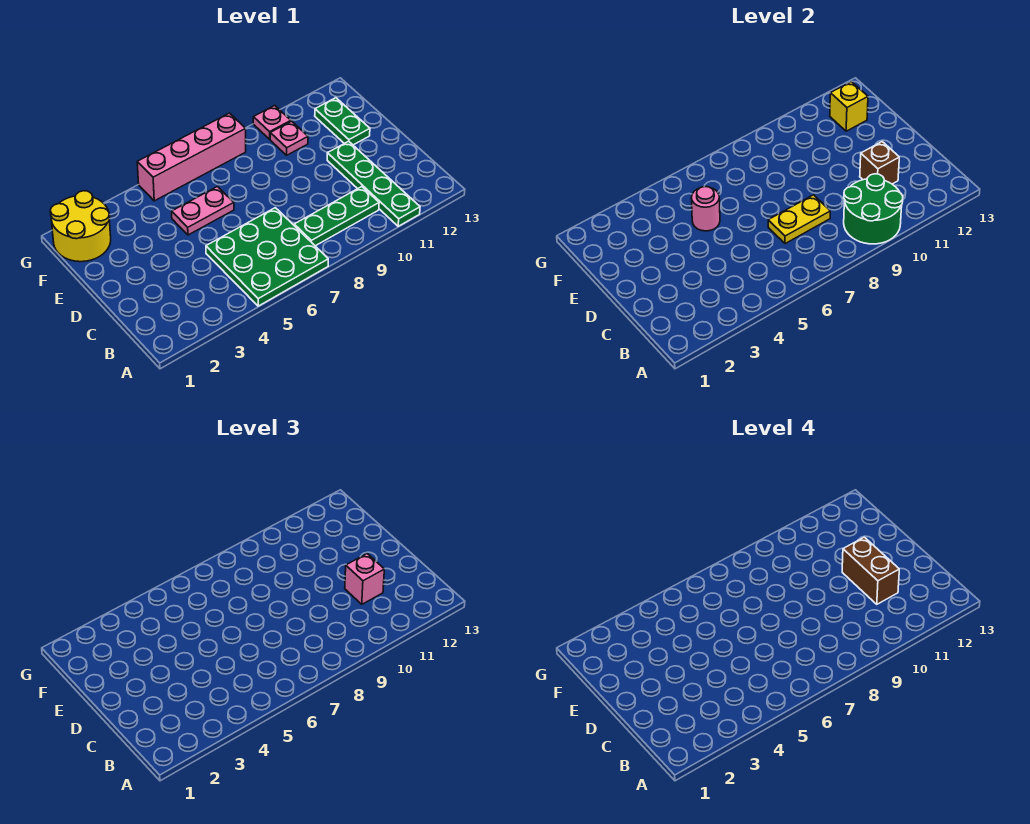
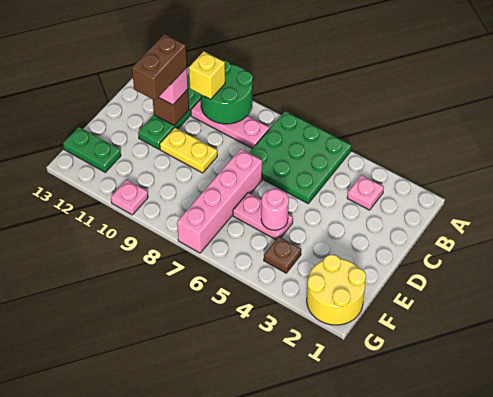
green 1x3 plate [294,187,379,246] -> pink 1x3 plate [191,99,269,149]
yellow 1x2 plate [768,195,830,244] -> yellow 1x2 plate moved to [160,127,217,173]
green 1x2 plate [315,98,370,145] -> green 1x2 plate turned to [63,127,121,172]
none -> brown 1x1 plate [264,237,301,273]
pink 1x1 plate [270,121,308,155] -> pink 1x1 plate moved to [347,175,384,210]
yellow 1x1 brick [830,81,868,131] -> yellow 1x1 brick moved to [189,51,225,99]
pink 1x4 brick [137,113,246,201] -> pink 1x4 brick turned to [177,149,262,253]

